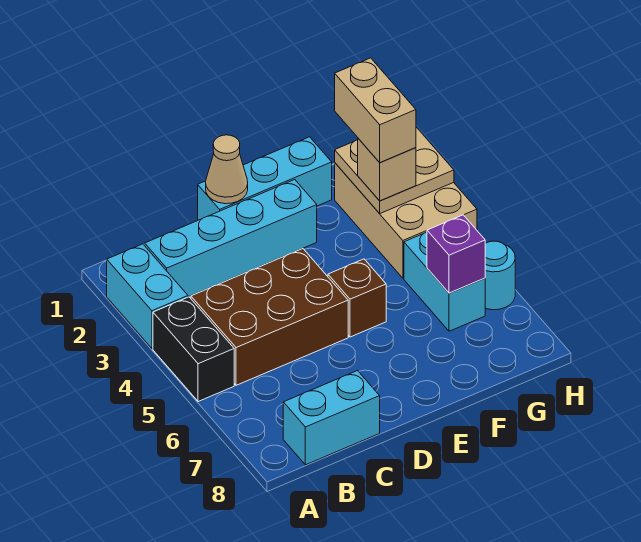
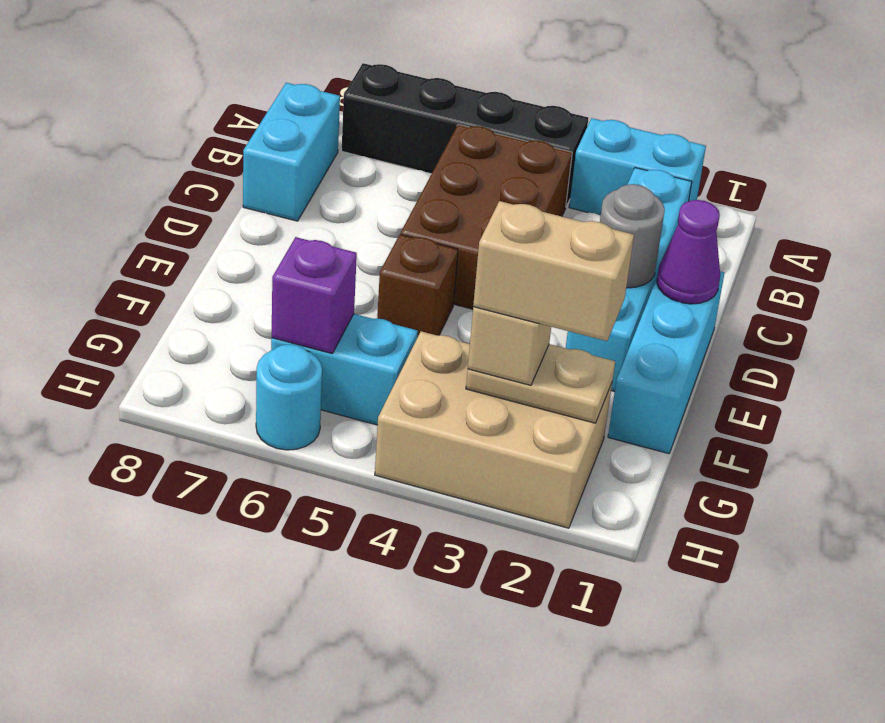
black 1x2 brick [153,297,234,402] -> black 1x4 brick [342,63,588,206]
tan 1x1 cone [206,135,248,204] -> purple 1x1 cone [657,200,720,304]
none -> grey 1x1 round brick [600,184,665,288]
tan 2x2 plate [335,127,454,213] -> tan 1x2 plate [466,344,615,423]

